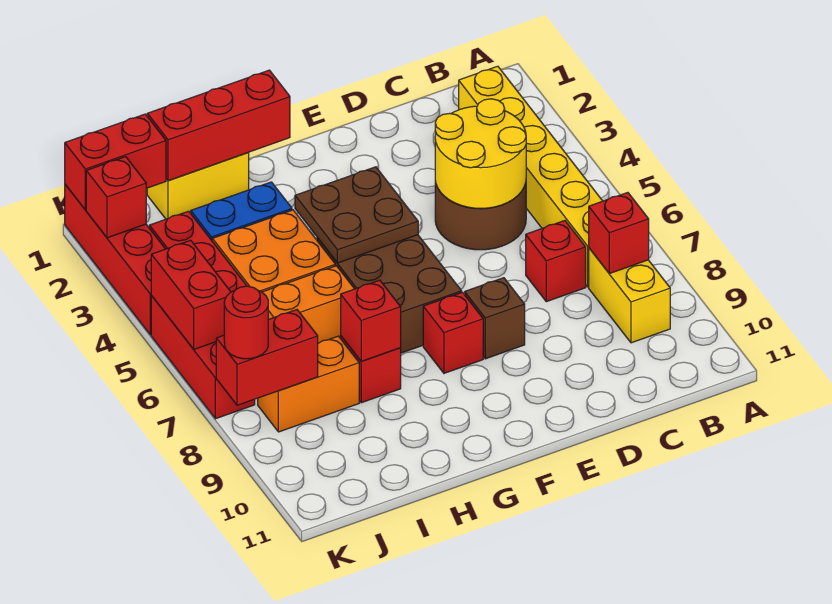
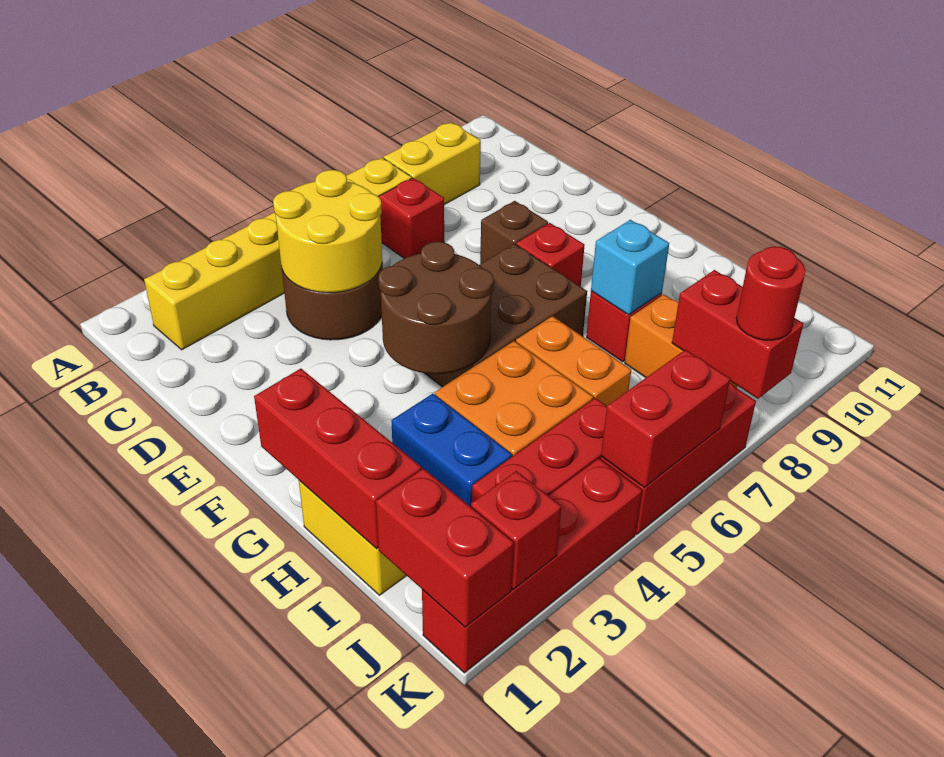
red 1x1 brick [589,192,649,274] -> none
brown 2x2 plate [295,167,418,263] -> brown 2x2 round brick [379,242,494,374]
red 1x1 brick [341,280,401,361] -> cyan 1x1 brick [591,220,669,315]

